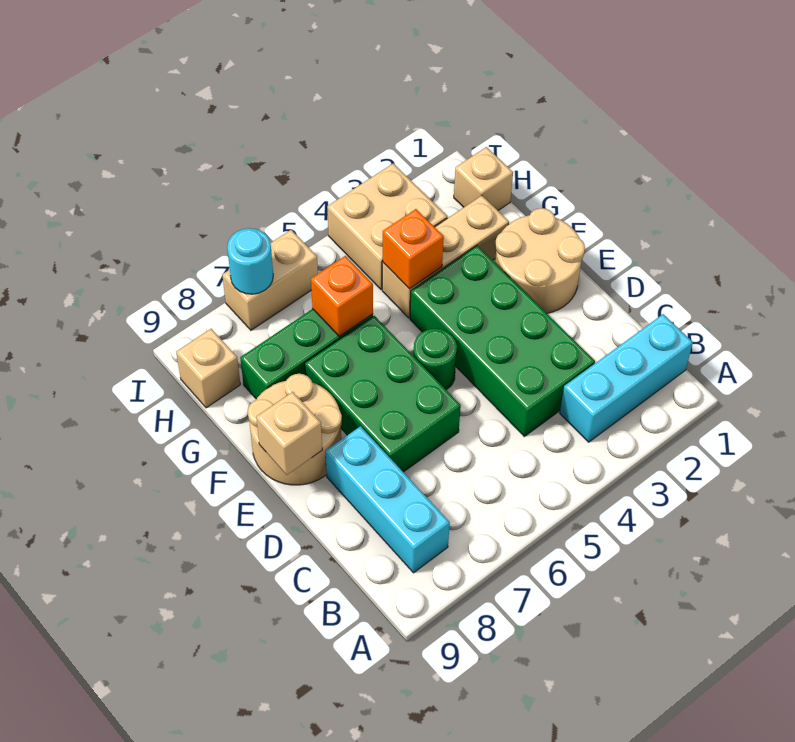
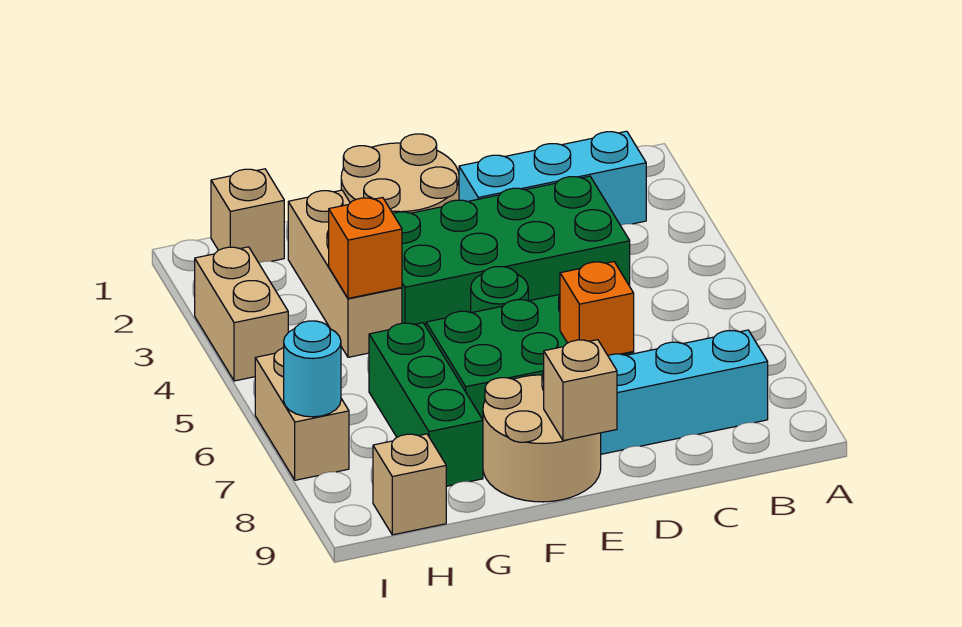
cyan 1x3 brick [560,314,693,442] -> cyan 1x3 brick turned to [459,131,646,225]
orange 1x1 brick [311,256,373,337] -> orange 1x1 brick moved to [560,262,634,355]
tan 2x2 brick [327,163,447,290] -> tan 1x2 brick [195,247,288,381]

